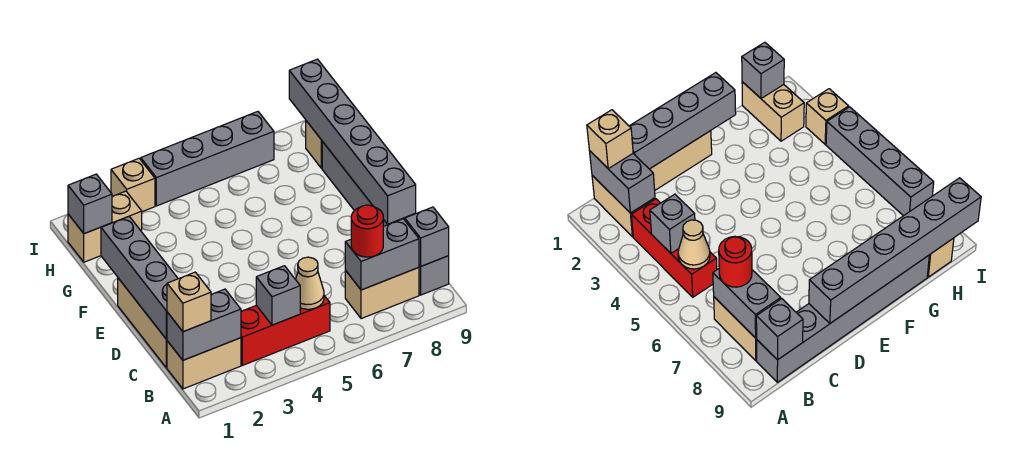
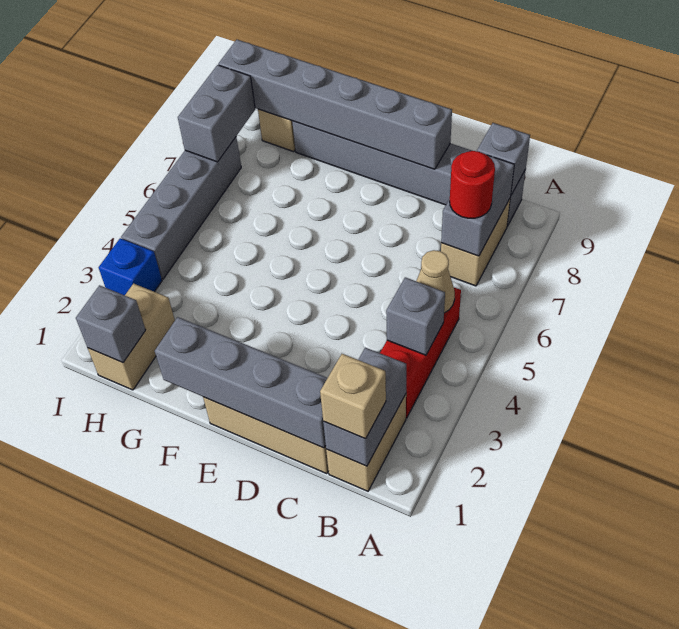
tan 1x1 brick [111,158,155,212] -> blue 1x1 brick [99,238,162,295]
none -> grey 1x2 brick [178,65,255,162]

